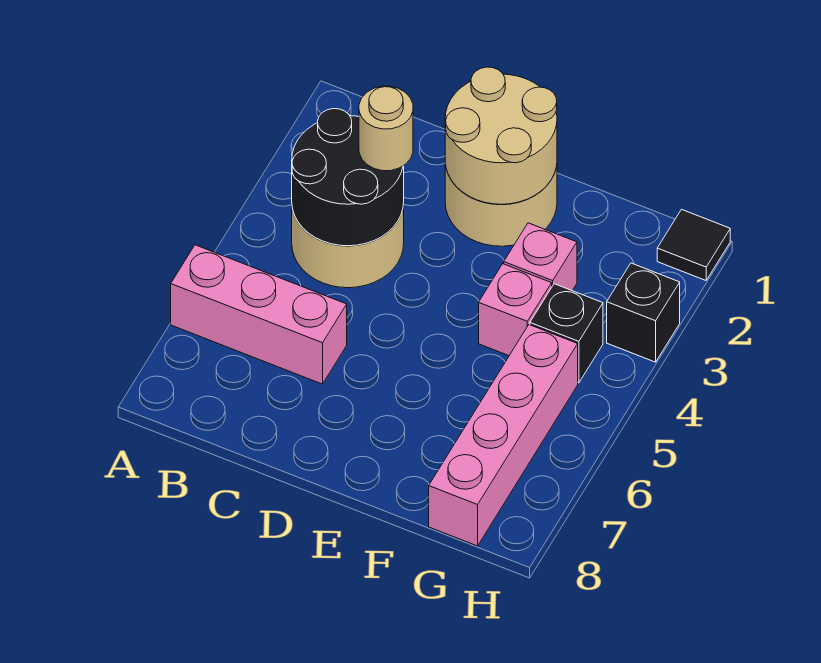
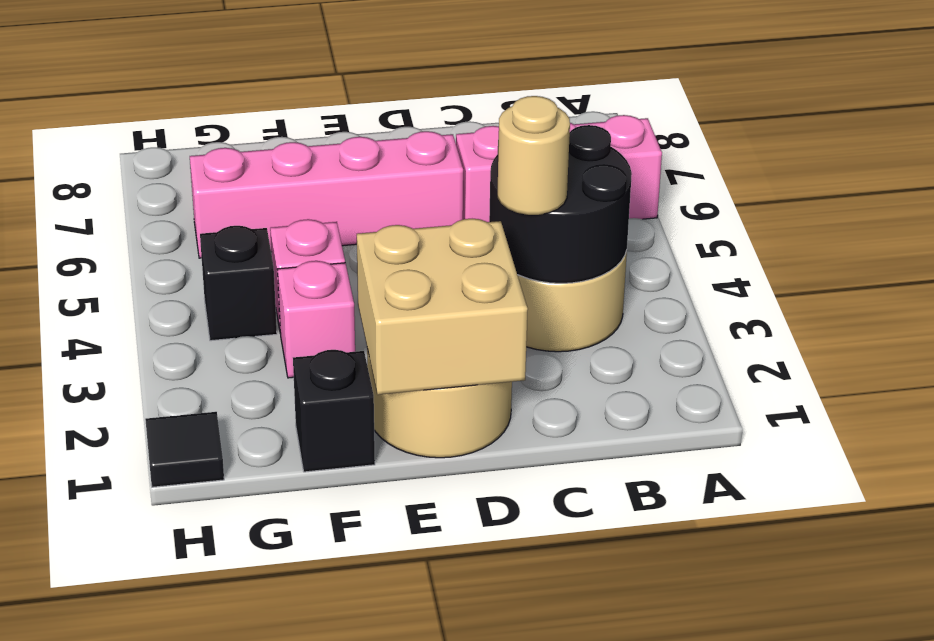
tan 2x2 round brick [445,67,557,204] -> tan 2x2 brick [357,219,528,395]
pink 1x4 brick [429,325,578,546] -> pink 1x4 brick turned to [190,131,463,258]
black 1x1 brick [607,263,680,362] -> black 1x1 brick moved to [293,350,375,472]

